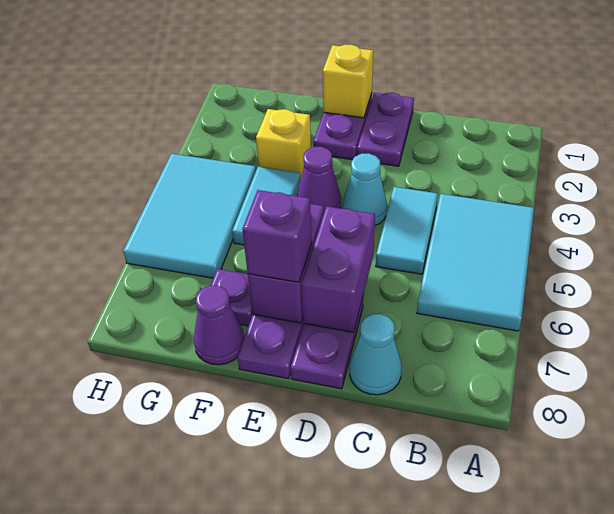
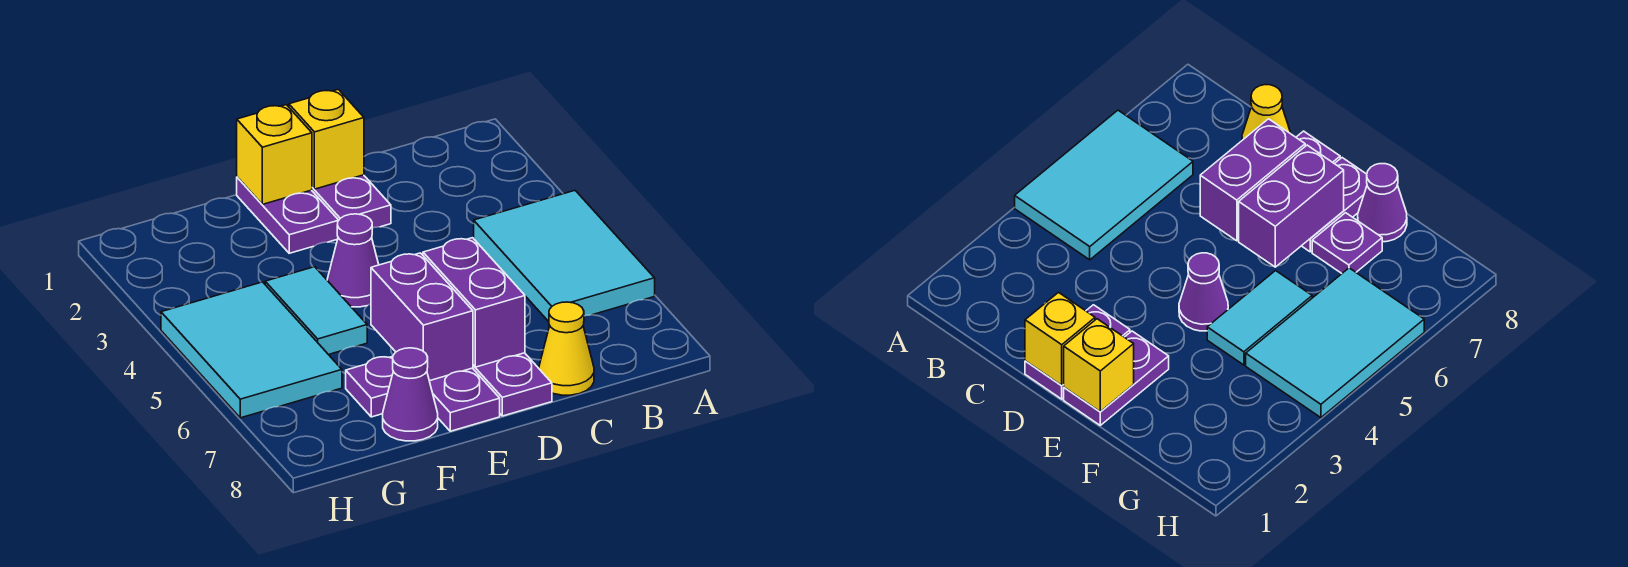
cyan 1x2 tile [376,187,438,274] -> none
cyan 1x1 cone [350,314,402,395] -> yellow 1x1 cone [539,302,594,395]
cyan 1x1 cone [342,153,387,226] -> none
purple 1x1 brick [242,190,312,282] -> none
yellow 1x1 brick [256,109,311,181] -> yellow 1x1 brick moved to [289,89,364,189]

